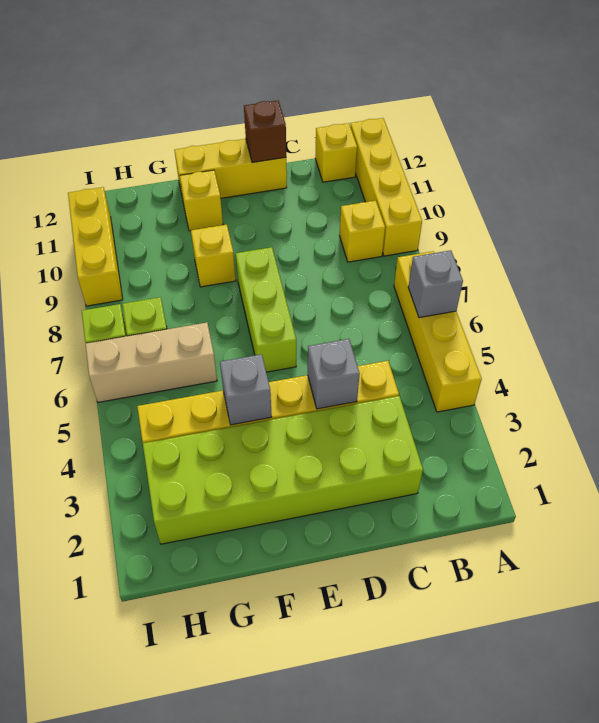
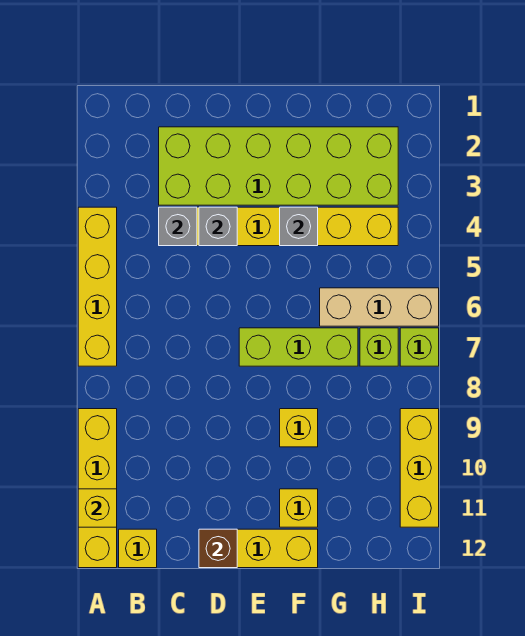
grey 1x1 brick [408,250,463,318] -> grey 1x1 brick moved to [159,207,197,246]
yellow 1x1 brick [339,201,385,262] -> yellow 1x1 brick moved to [78,489,117,527]
lime 1x3 brick [236,247,296,372] -> lime 1x3 brick turned to [239,328,358,366]

